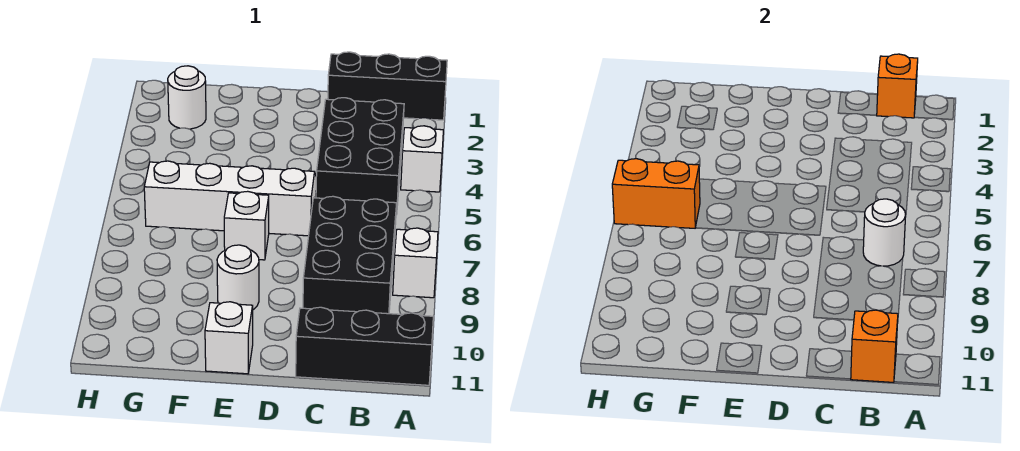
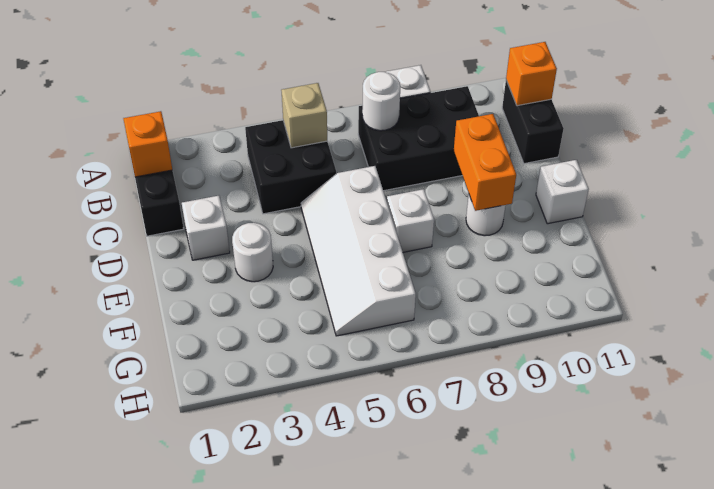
white 1x1 brick [401,126,443,192] -> white 1x1 brick moved to [182,196,230,260]
black 1x3 brick [296,307,433,385] -> black 1x2 brick [502,80,564,164]
black 2x3 brick [316,98,404,215] -> black 2x2 brick [245,120,336,214]
none -> tan 1x1 brick [281,83,327,148]
white 1x1 round brick [168,66,206,129] -> white 1x1 round brick moved to [232,223,273,282]
orange 1x2 brick [612,159,700,228] -> orange 1x2 brick moved to [454,114,516,211]

